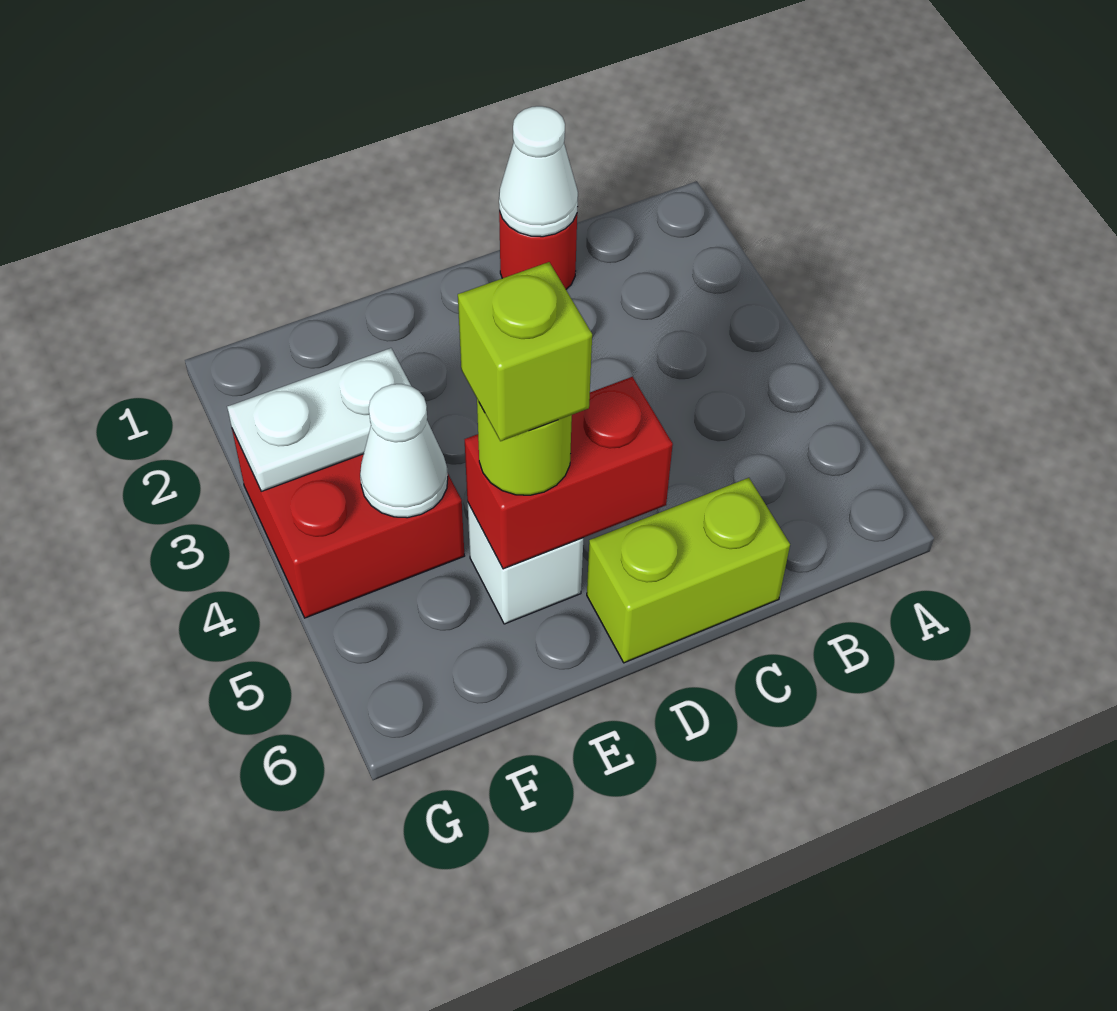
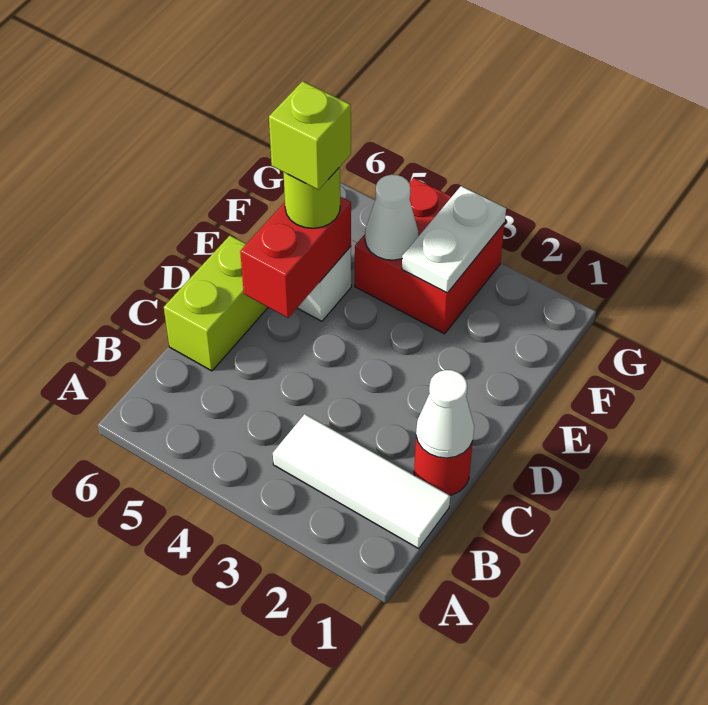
none -> white 1x3 tile [273,414,450,549]

